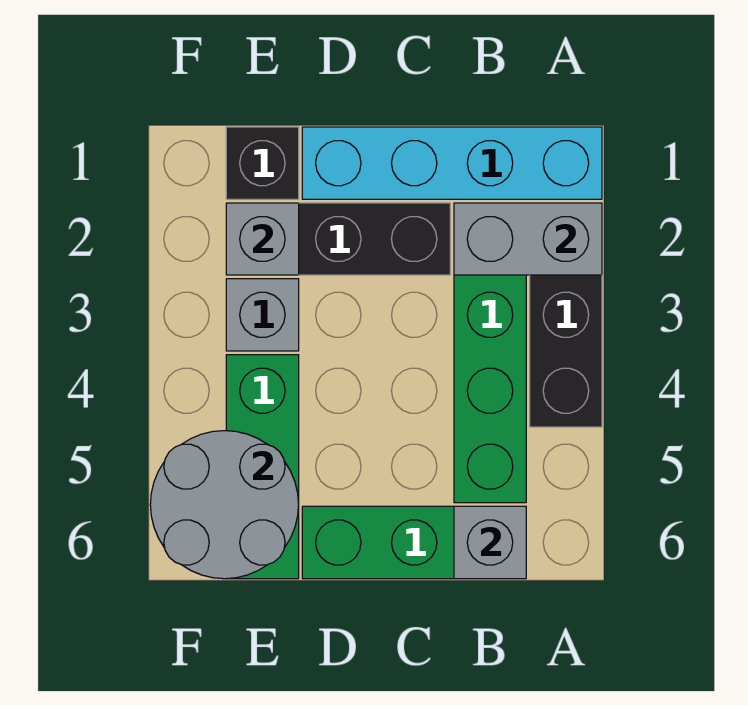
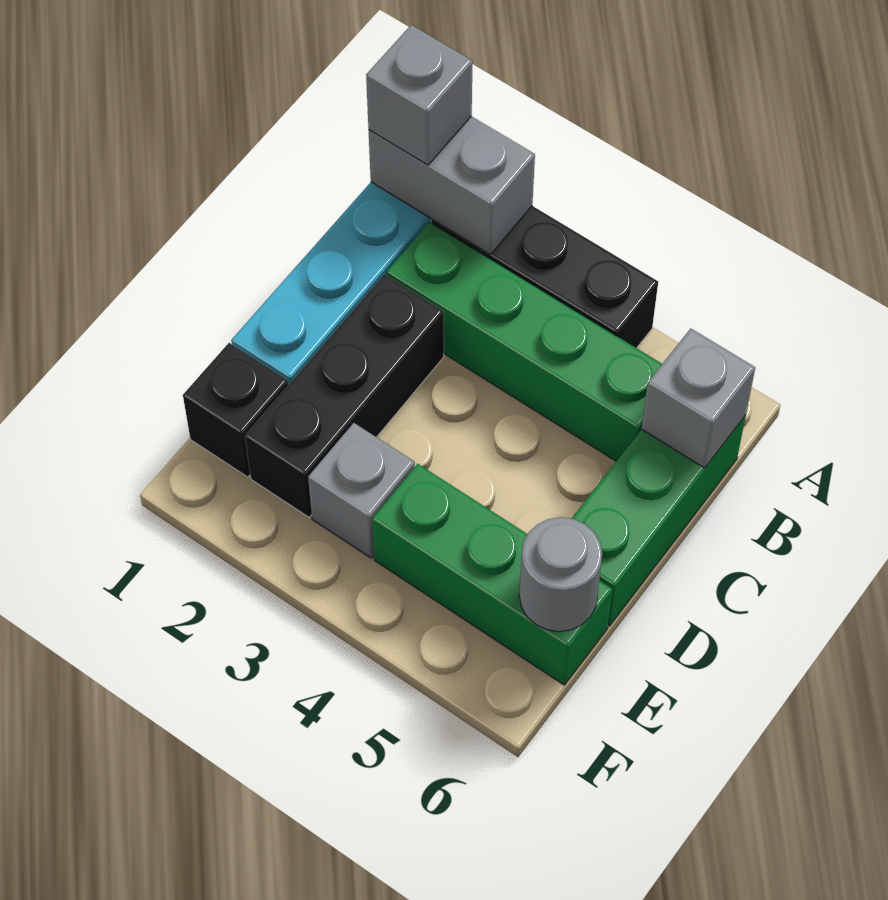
grey 1x2 brick [454,203,602,275] -> grey 1x2 brick turned to [369,116,535,255]
grey 1x1 brick [226,203,299,275] -> grey 1x1 brick moved to [366,25,472,165]
grey 2x2 round brick [150,431,299,579] -> grey 1x1 round brick [519,517,602,632]

